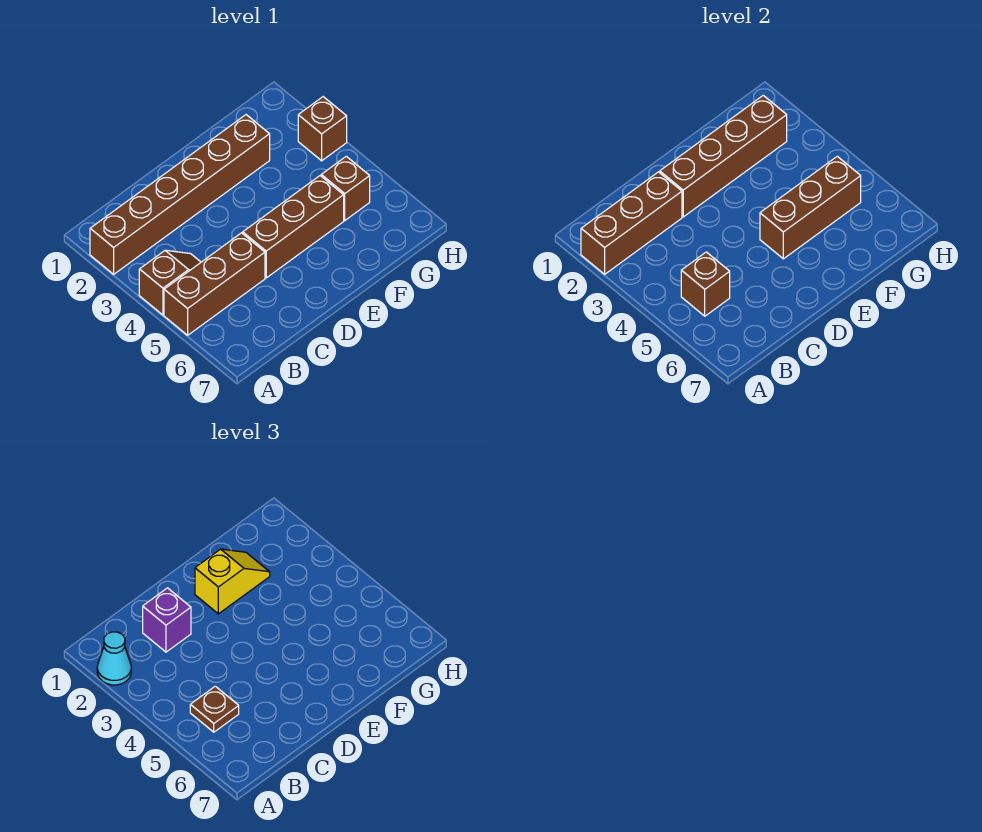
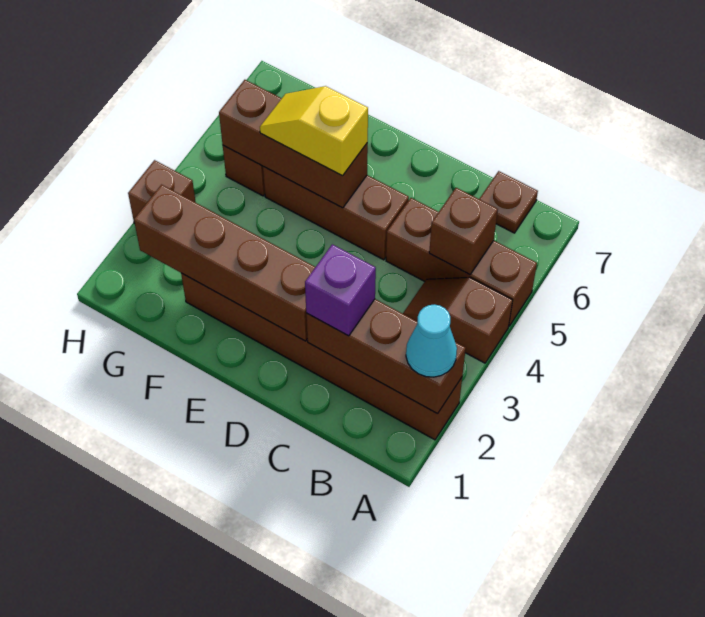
brown 1x1 plate [190,686,239,732] -> brown 1x1 plate moved to [480,171,538,233]
yellow 1x2 slope [195,549,270,614] -> yellow 1x2 slope moved to [260,86,368,176]

